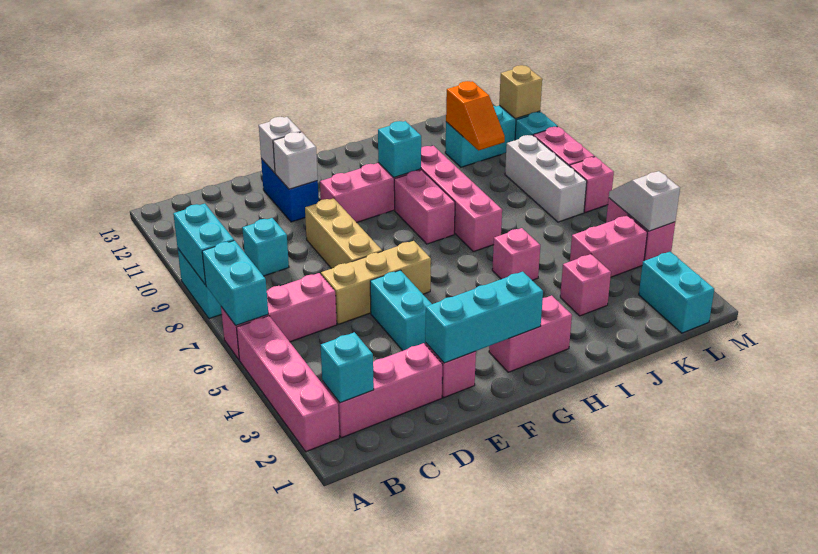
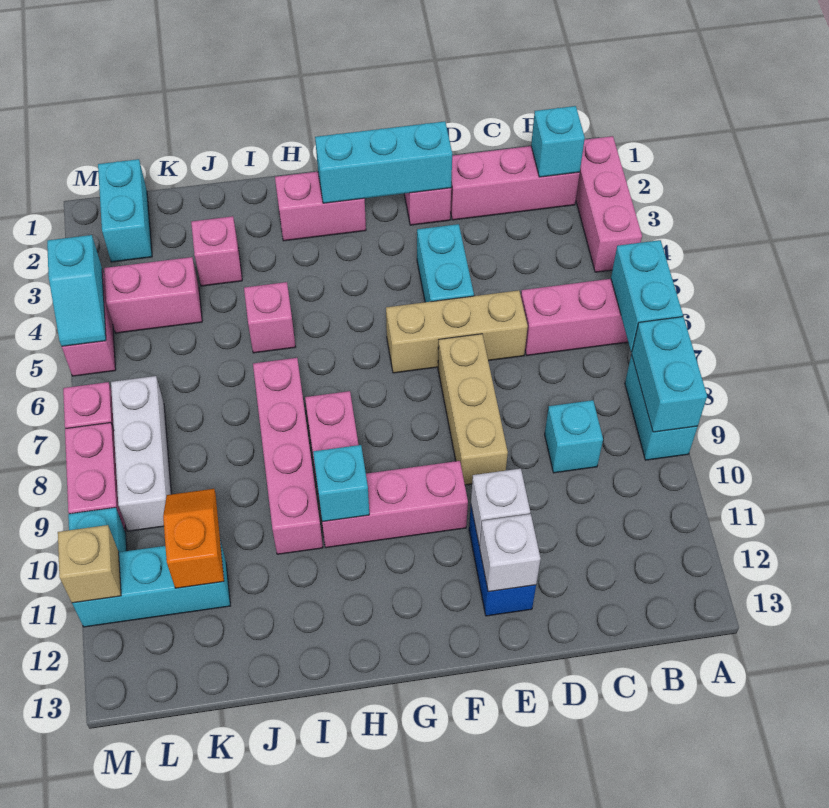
pink 1x4 brick [237,316,339,452] -> pink 1x3 brick [576,136,642,272]
white 1x2 slope [609,171,680,231] -> cyan 1x2 slope [47,235,106,346]

